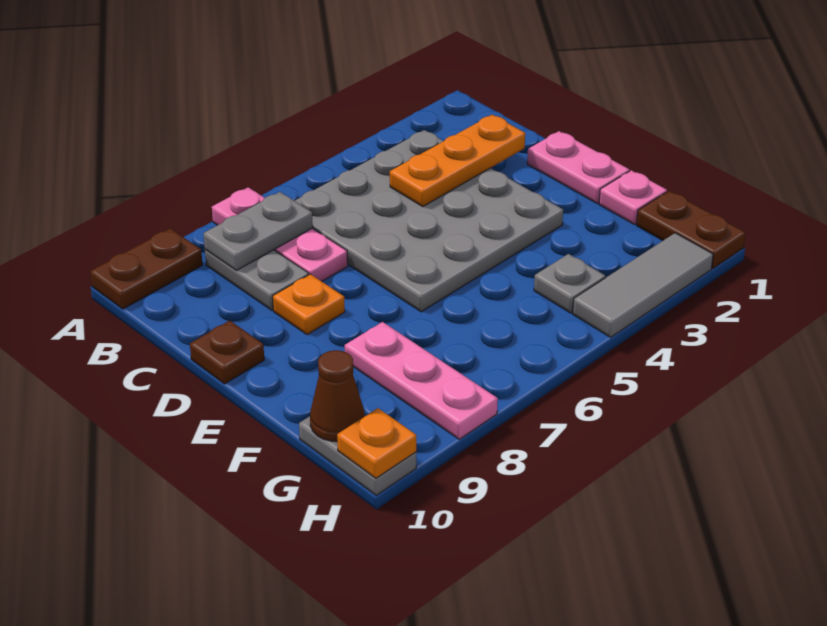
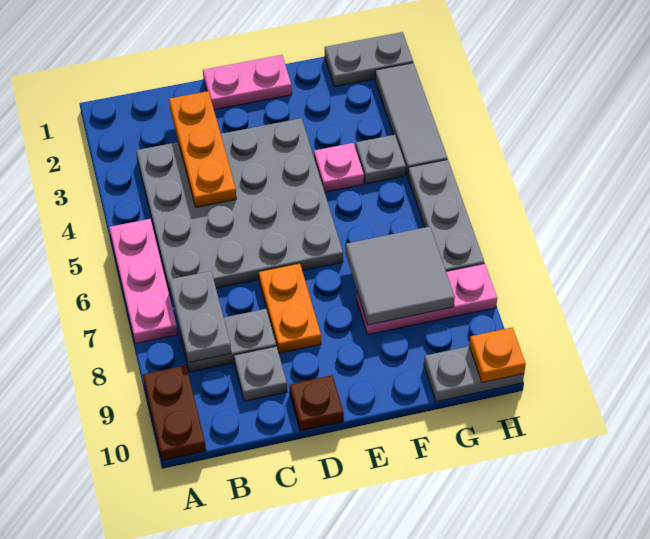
pink 1x3 plate [212,187,348,281] -> pink 1x3 plate turned to [109,219,178,344]
none -> grey 1x1 plate [234,346,287,401]
orange 1x1 plate [273,274,345,335] -> orange 1x2 plate [259,263,321,353]
pink 1x1 plate [599,170,667,224] -> pink 1x1 plate moved to [314,143,364,192]
none -> grey 2x2 tile [346,227,455,325]
brown 1x2 plate [637,191,745,269] -> grey 1x2 plate [325,32,413,87]
brown 1x1 cone [310,350,365,441] -> none
none -> grey 1x3 plate [408,160,484,271]

